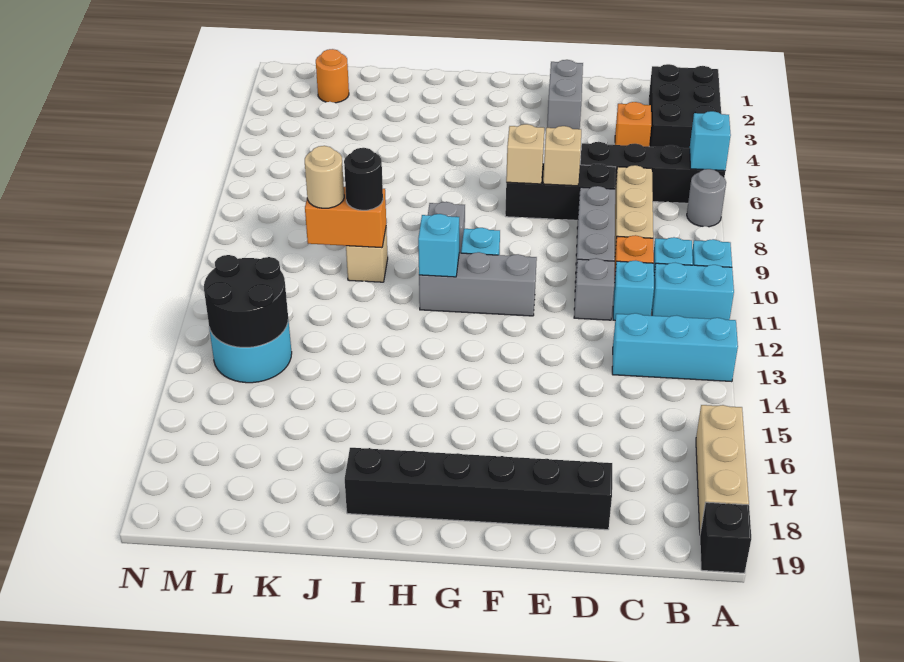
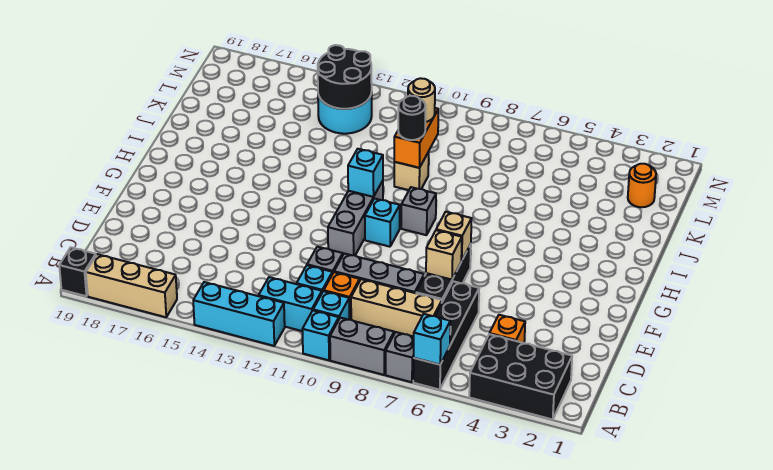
grey 1x1 round brick [687,169,726,227] -> grey 1x1 brick [386,332,414,382]
cyan 1x2 brick [652,263,734,320] -> cyan 1x2 brick turned to [259,277,322,331]
cyan 1x3 brick [612,313,738,382] -> cyan 1x3 brick turned to [193,282,285,346]
black 1x6 brick [345,448,612,530] -> none
grey 1x2 brick [547,60,583,129] -> grey 1x2 brick moved to [330,318,394,375]

